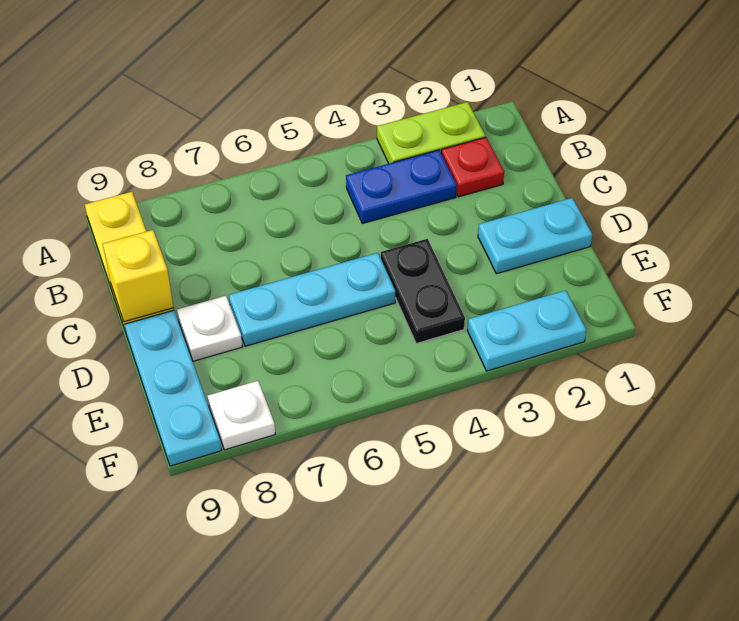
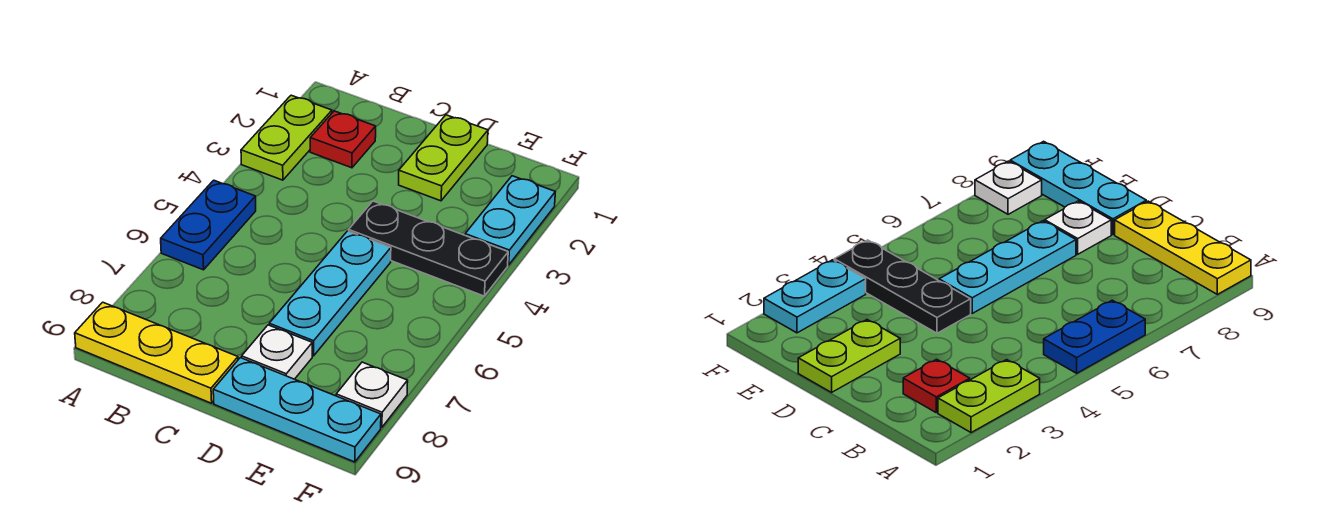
blue 1x2 plate [346,150,457,223] -> blue 1x2 plate moved to [161,180,256,270]
yellow 1x1 brick [103,230,174,322] -> none
cyan 1x2 plate [478,198,592,274] -> lime 1x2 plate [399,115,488,201]
black 1x2 plate [381,239,465,344] -> black 1x3 plate [349,201,508,296]

